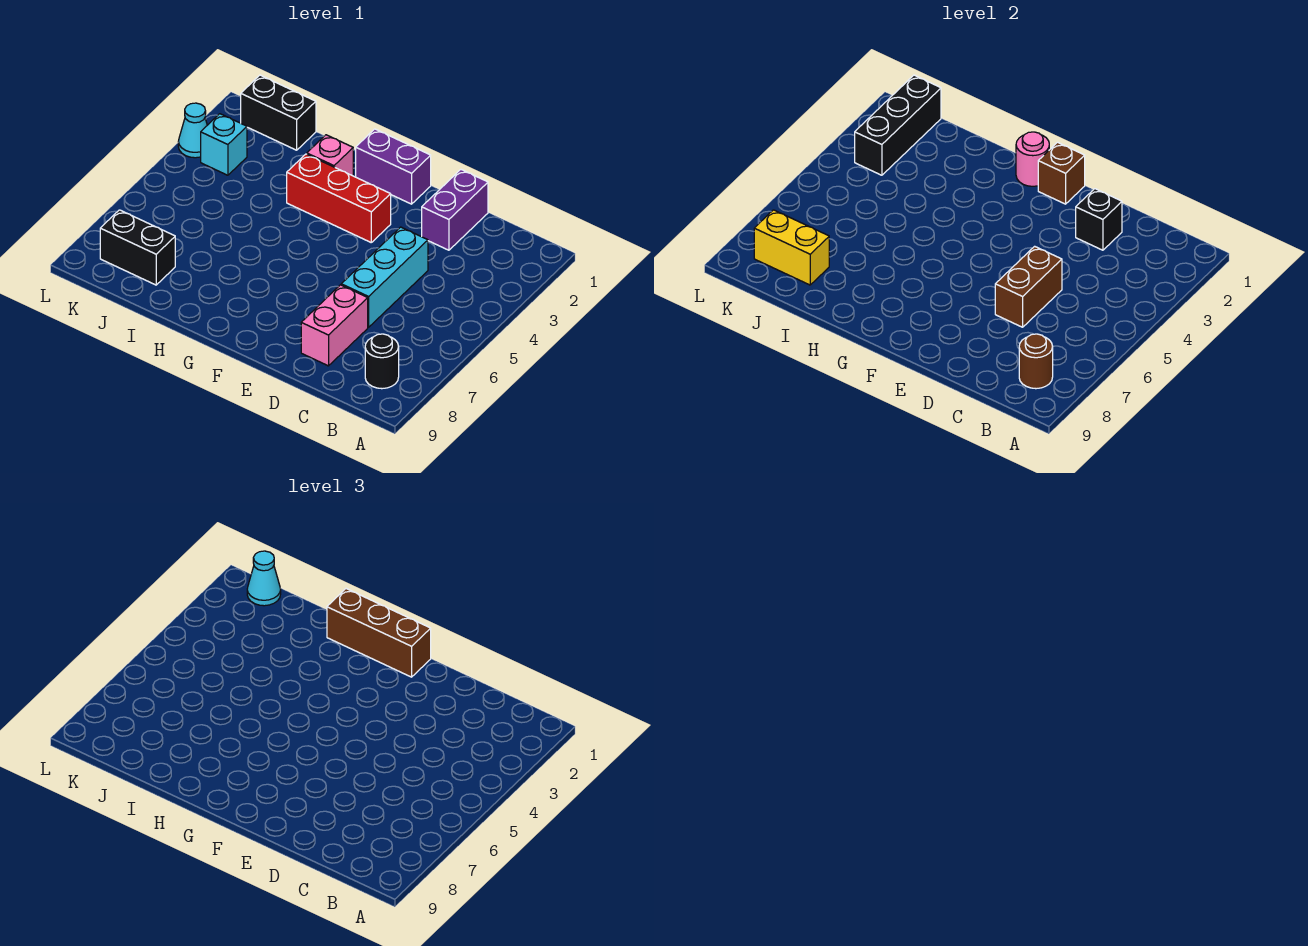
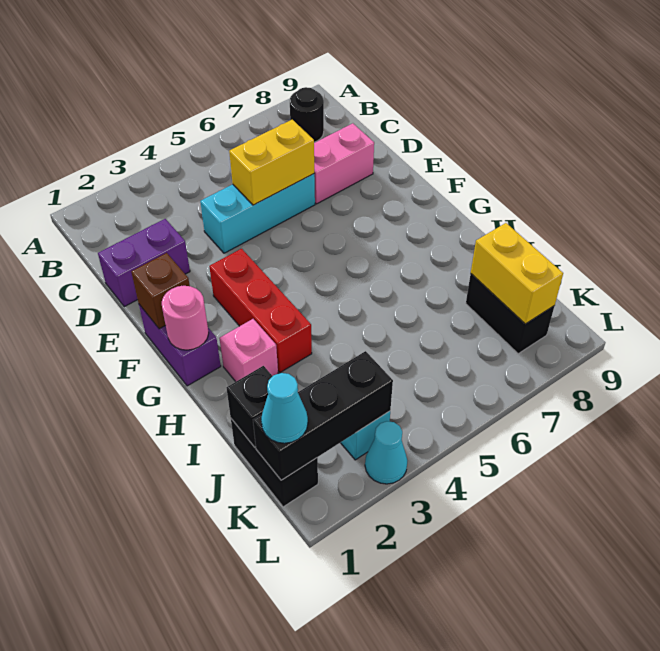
brown 1x1 round brick [1019,334,1053,389] -> none
black 1x1 brick [1076,189,1122,250] -> black 1x1 brick moved to [226,366,272,447]
brown 1x2 brick [995,246,1062,327] -> yellow 1x2 brick [229,120,314,205]
brown 1x3 brick [327,589,431,677] -> none

